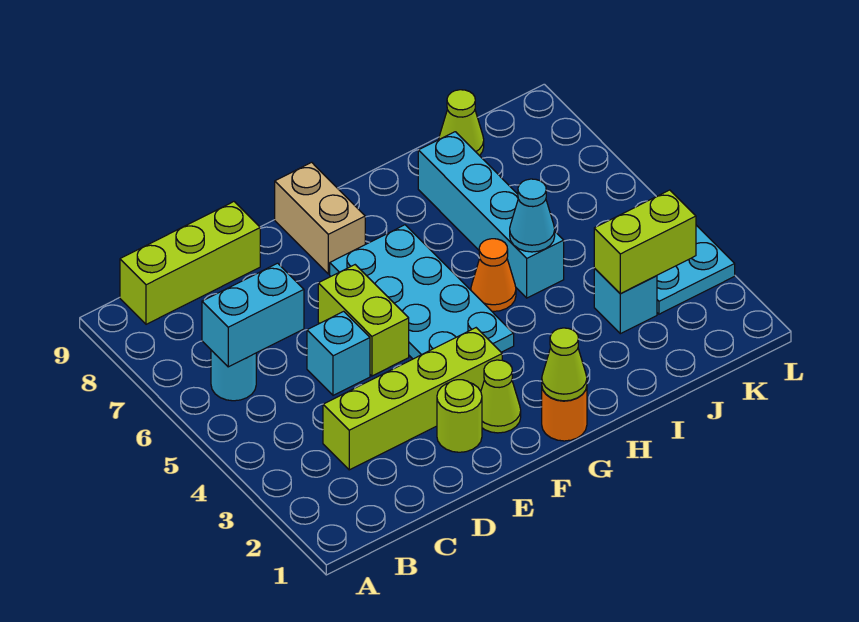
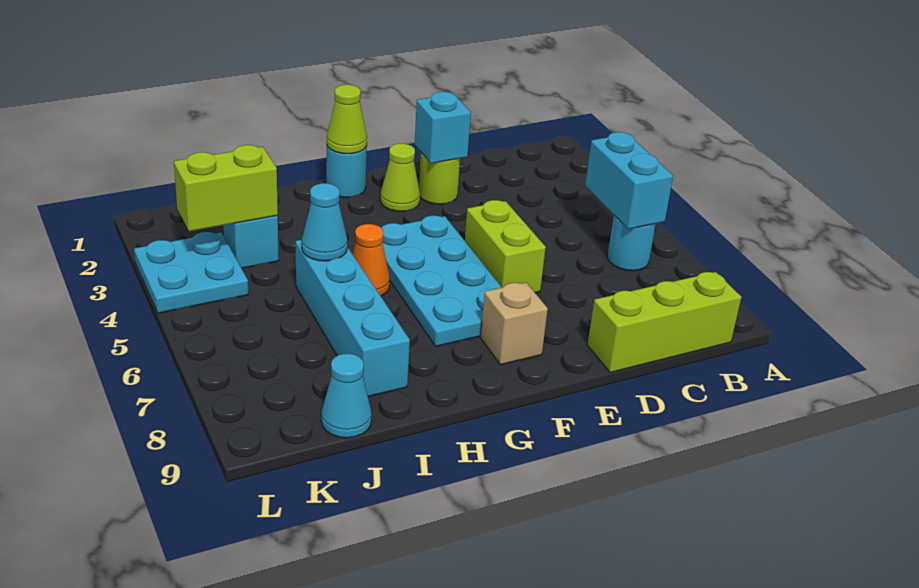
cyan 1x2 brick [202,263,304,367] -> cyan 1x2 brick turned to [585,132,673,229]
lime 1x4 brick [323,328,502,470] -> none
cyan 1x1 brick [307,311,370,395] -> cyan 1x1 brick moved to [415,92,471,163]
tan 1x2 brick [275,162,365,274] -> tan 1x1 brick [480,283,548,365]
orange 1x1 round brick [542,387,587,441] -> cyan 1x1 round brick [326,146,367,197]
lime 1x1 cone [439,90,484,156] -> cyan 1x1 cone [321,354,372,438]

